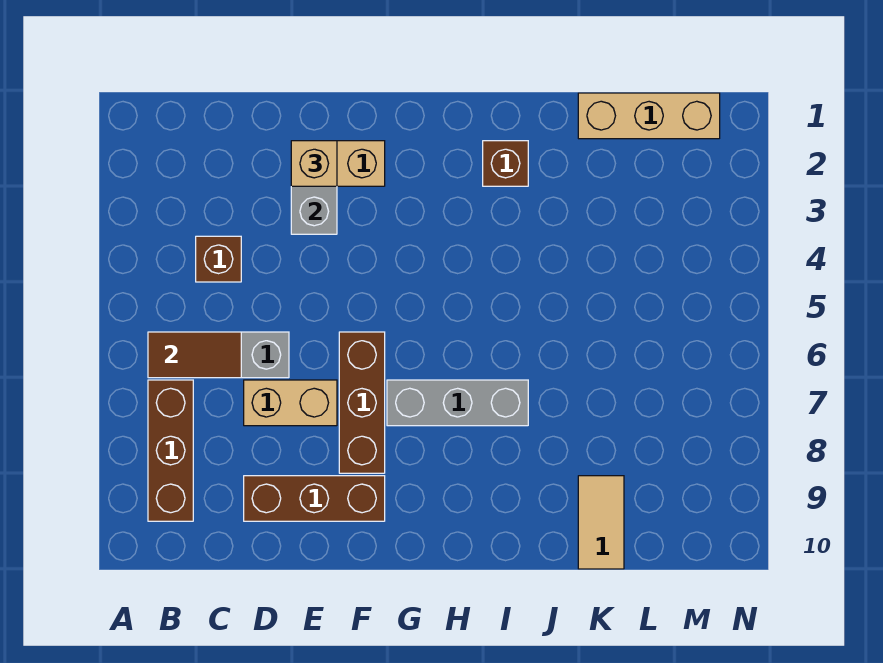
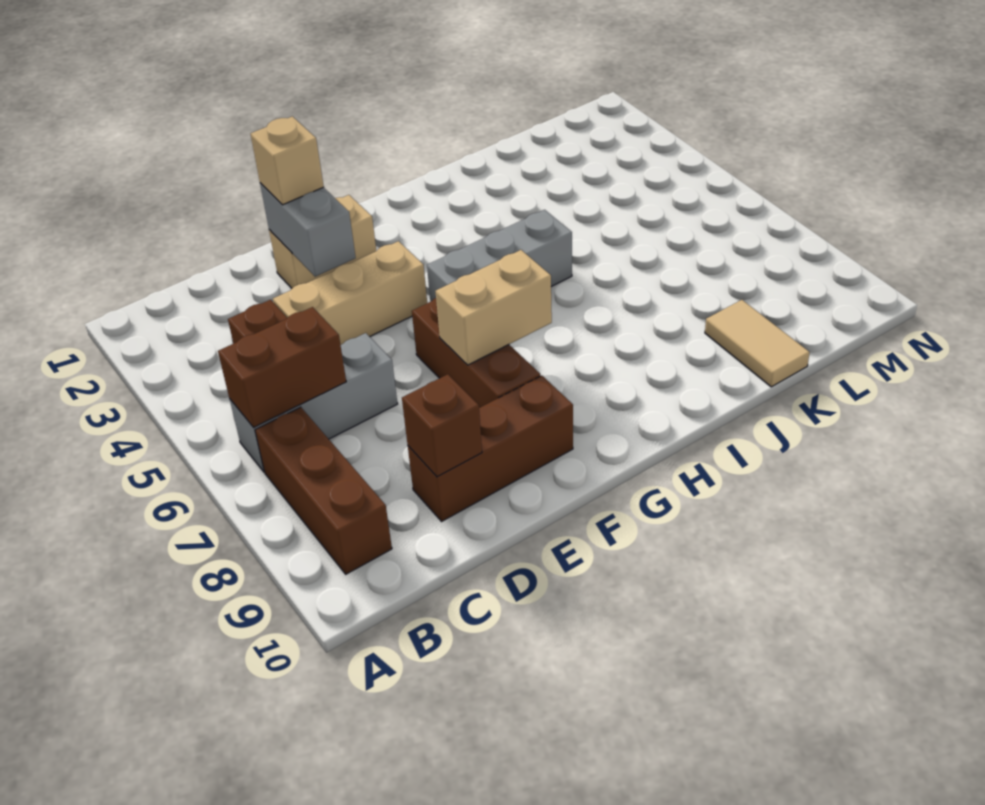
brown 1x2 tile [148,332,241,378] -> brown 1x2 brick [218,307,346,428]
tan 1x2 brick [244,380,337,426] -> tan 1x2 brick moved to [435,250,552,365]
grey 1x3 brick [387,380,528,426] -> grey 1x3 brick moved to [427,210,572,302]
brown 1x1 brick [483,141,528,186] -> brown 1x1 brick moved to [402,374,482,477]
tan 1x3 brick [578,93,720,139] -> tan 1x3 brick moved to [273,241,427,345]

